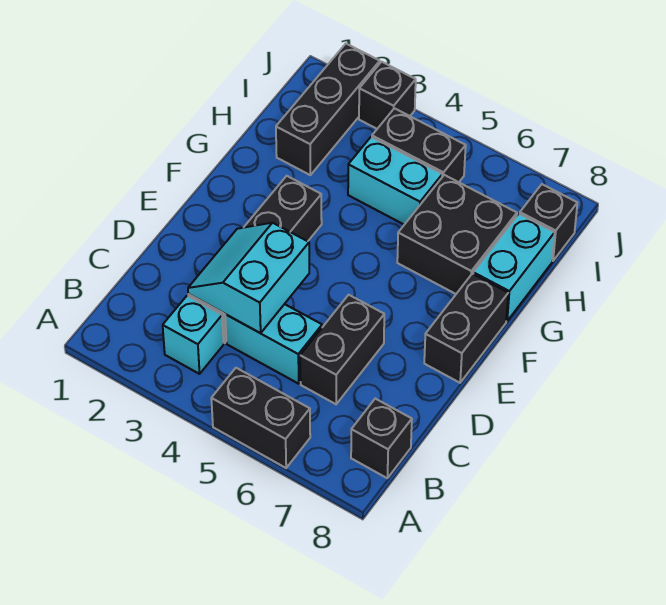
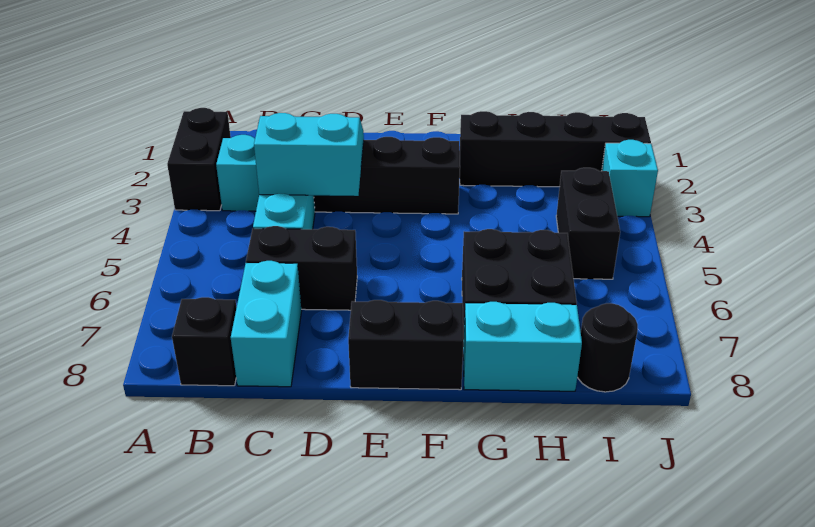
black 1x2 brick [211,368,310,468] -> black 1x2 brick moved to [167,108,231,211]
black 1x3 brick [276,44,380,175] -> black 1x4 brick [460,111,651,187]
cyan 1x2 brick [348,137,442,225] -> cyan 1x2 brick moved to [231,261,302,387]
black 1x1 brick [520,184,577,261] -> black 1x1 round brick [577,303,638,392]
black 1x1 brick [359,62,416,129] -> cyan 1x1 brick [602,140,658,217]

